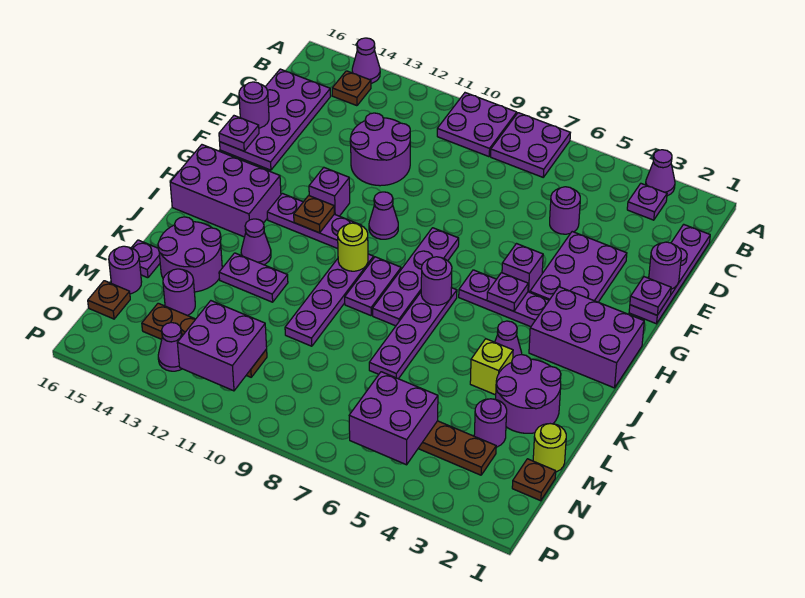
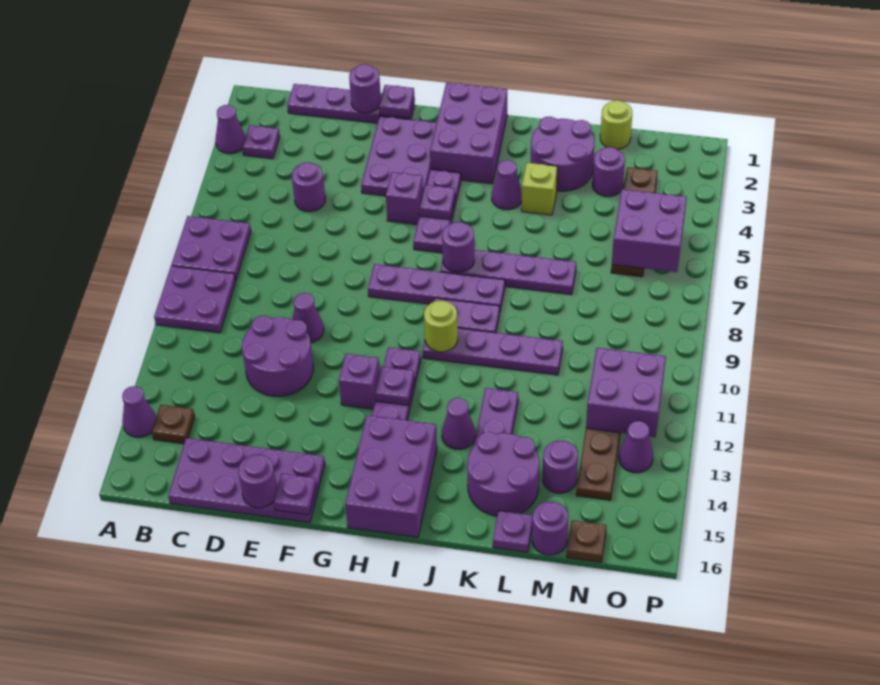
purple 2x3 plate [530,232,627,302] -> purple 2x3 plate turned to [361,116,437,196]
purple 1x1 cone [369,192,398,239] -> purple 1x1 cone moved to [292,293,324,343]
brown 1x1 plate [294,196,334,233] -> purple 1x1 plate [375,366,414,405]
brown 1x1 plate [512,459,556,501] -> none

